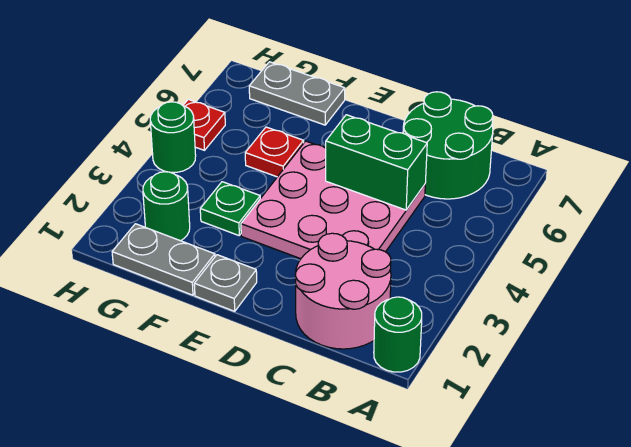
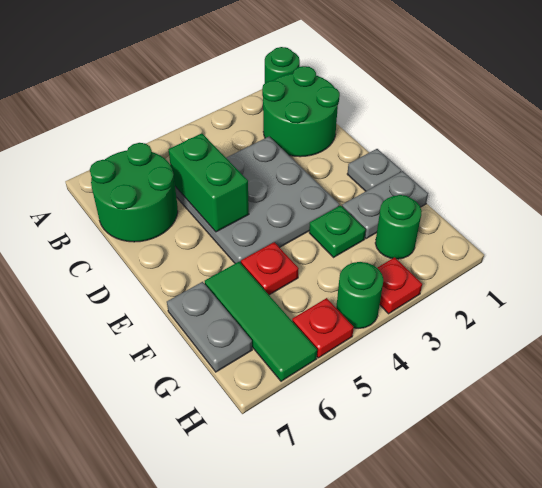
pink 2x2 round brick [295,233,391,349] -> green 2x2 round brick [262,66,340,157]
pink 3x3 plate [241,141,425,259] -> grey 3x3 plate [175,137,340,263]
grey 1x2 plate [112,224,215,295] -> grey 1x2 plate turned to [342,171,428,239]
none -> green 1x3 tile [205,262,317,381]
none -> red 1x1 plate [378,257,422,314]

